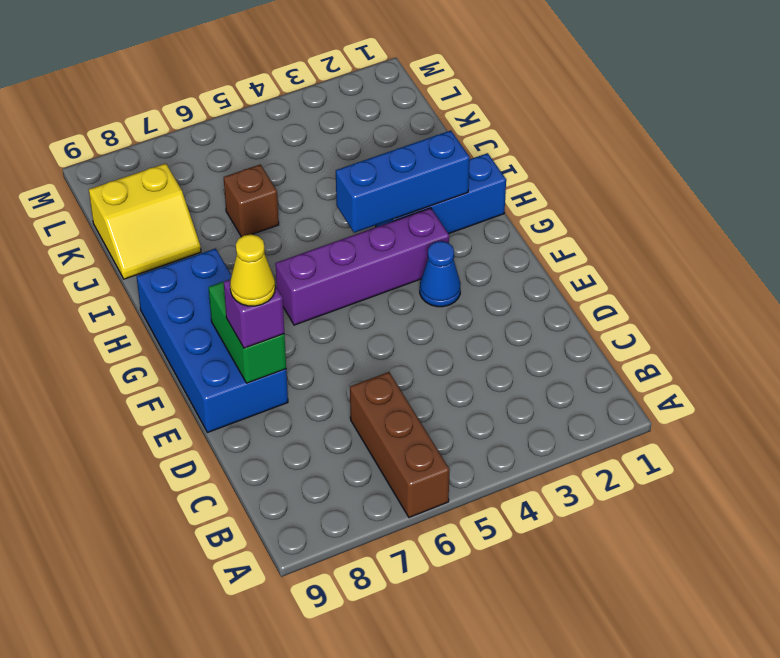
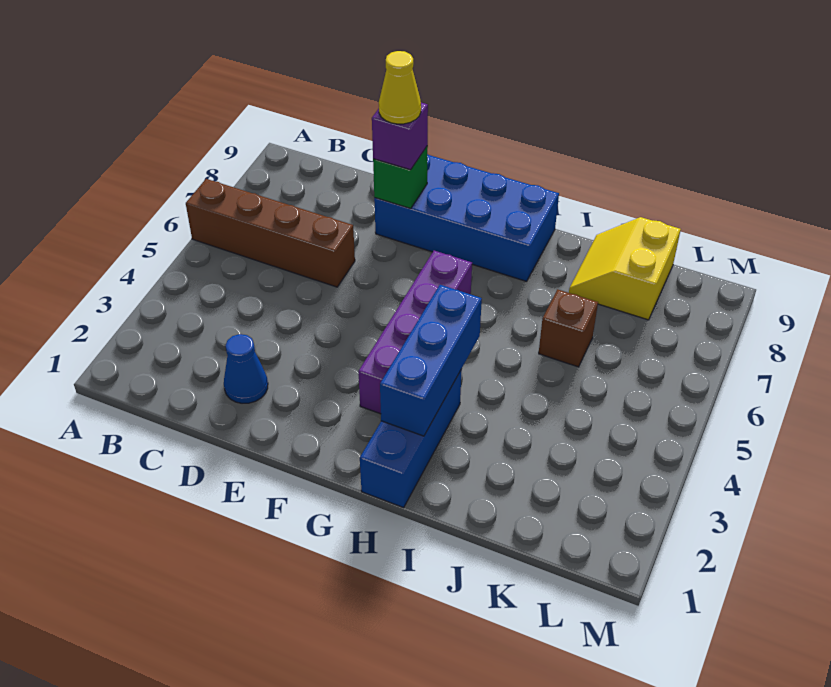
brown 1x3 brick [350,372,450,518] -> brown 1x4 brick [186,179,355,287]
green 1x2 brick [209,282,286,383] -> green 1x1 brick [373,146,428,209]
blue 1x1 cone [420,241,461,307] -> blue 1x1 cone moved to [224,334,268,403]

